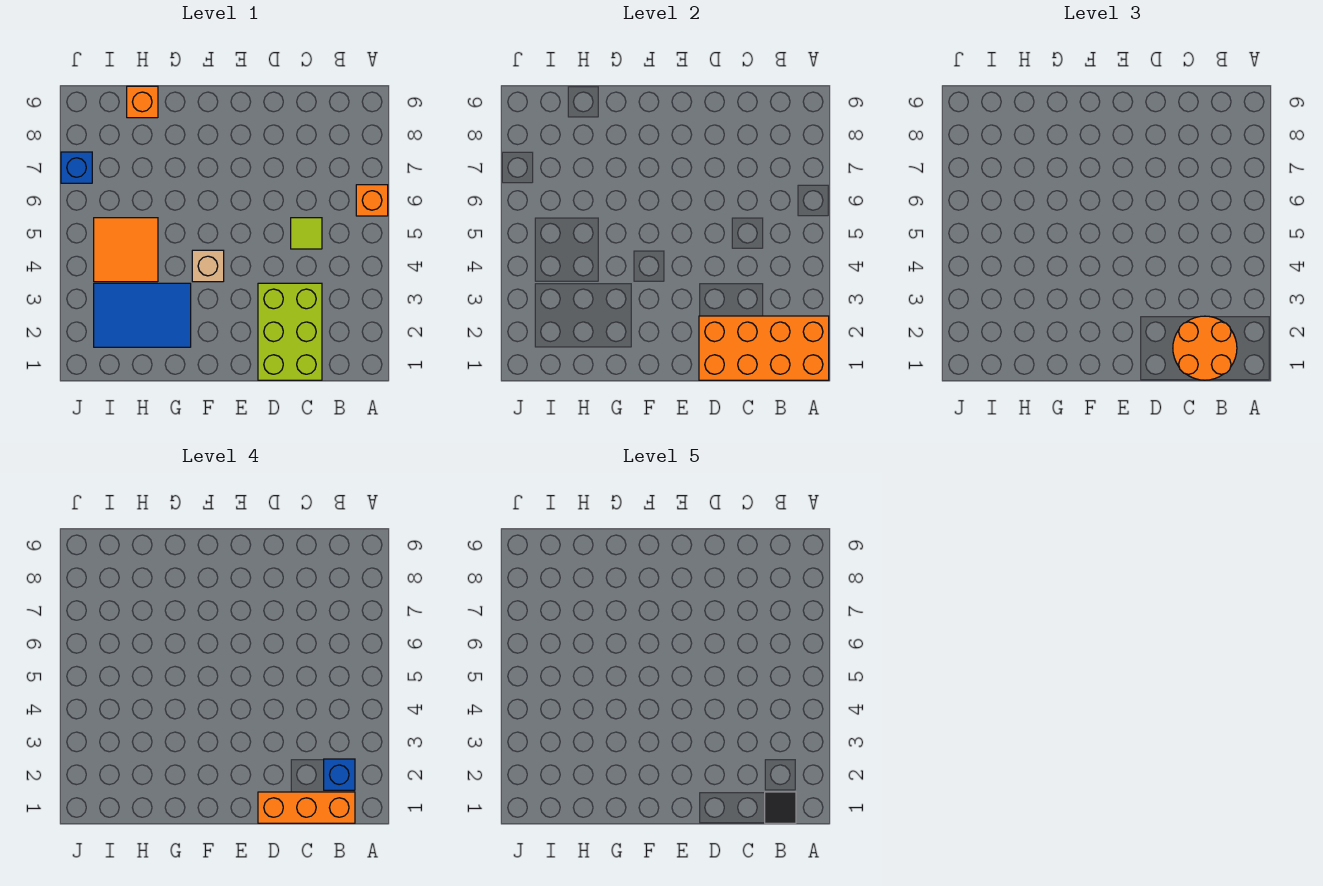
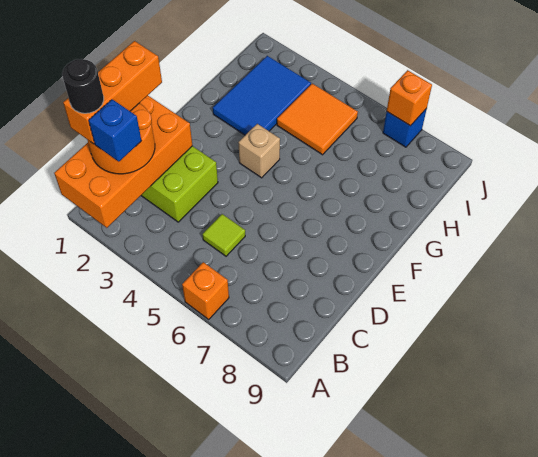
black 1x1 tile [765,792,796,823] -> black 1x1 round brick [62,59,104,113]
orange 1x1 brick [127,86,158,118] -> orange 1x1 brick moved to [387,70,432,126]

